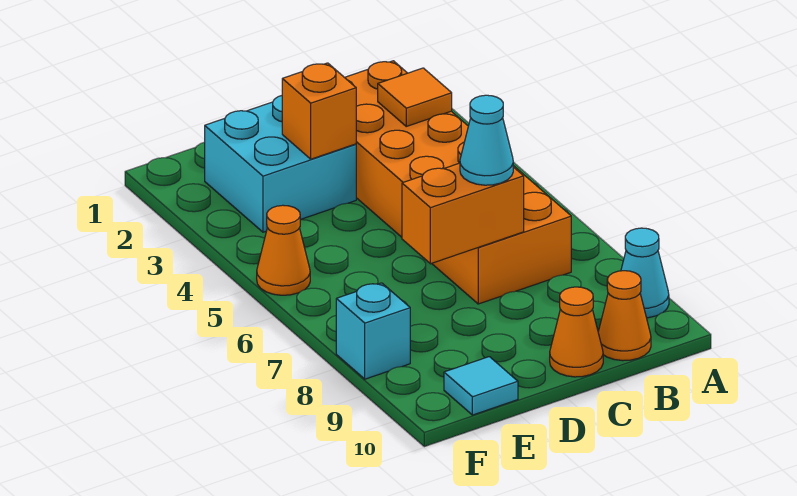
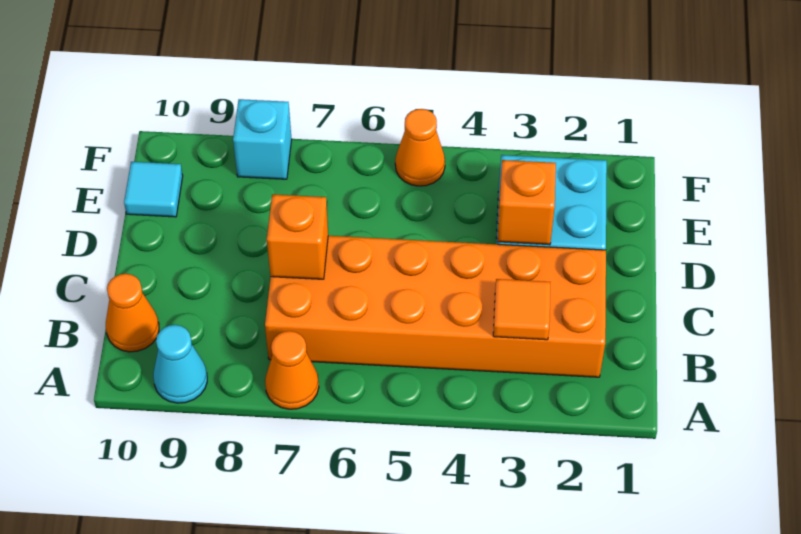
orange 1x2 brick [402,163,524,264] -> orange 1x1 brick [267,194,328,279]
cyan 1x1 cone [460,95,513,185] -> none
orange 1x1 cone [550,287,603,377] -> orange 1x1 cone moved to [265,331,319,409]

